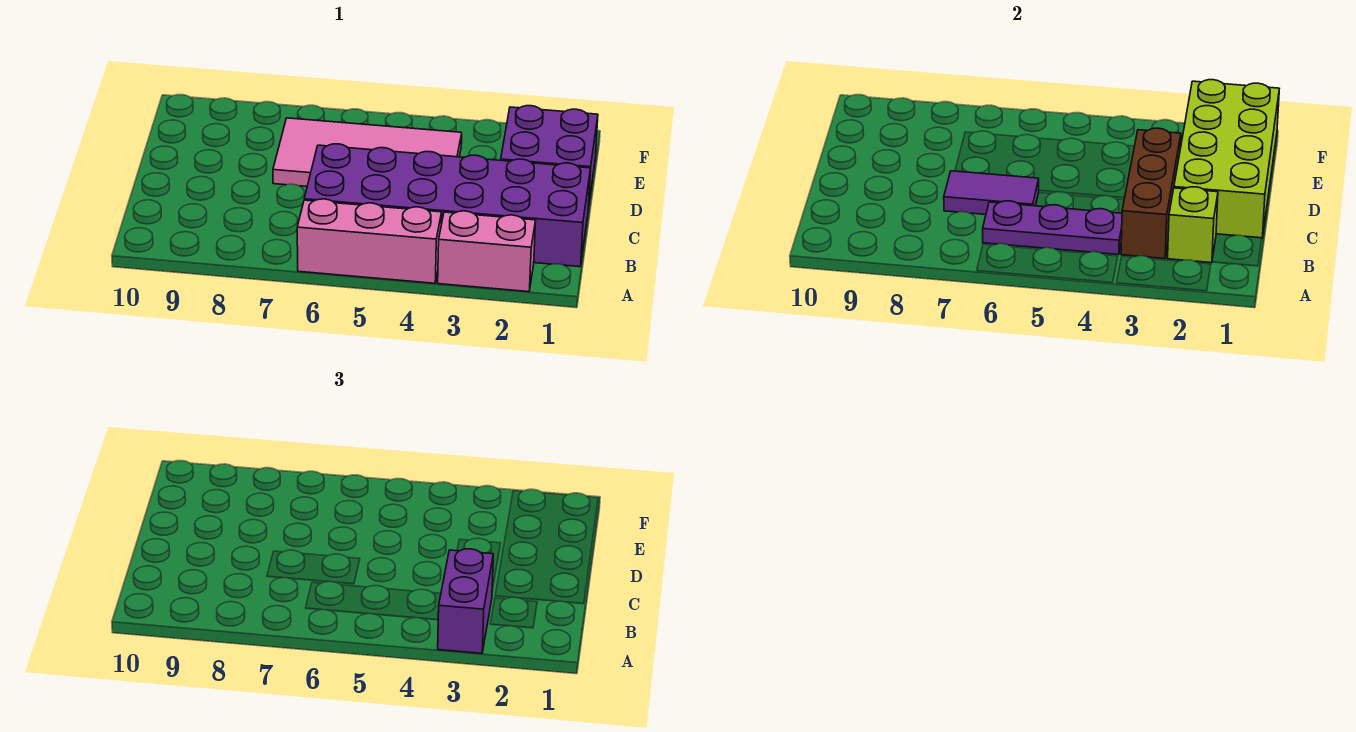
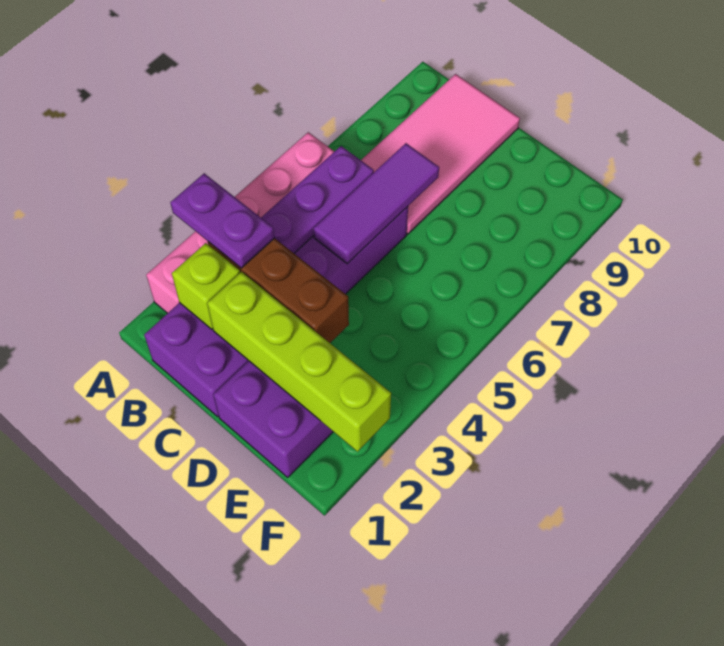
purple 1x2 brick [438,549,493,654] -> purple 1x2 plate [170,173,275,268]
lime 2x4 brick [1174,80,1279,238] -> lime 1x4 brick [207,272,391,452]
purple 1x2 tile [944,171,1039,215] -> purple 1x3 tile [313,143,439,264]
pink 2x4 tile [273,118,462,186] -> pink 2x4 tile moved to [361,74,520,234]

